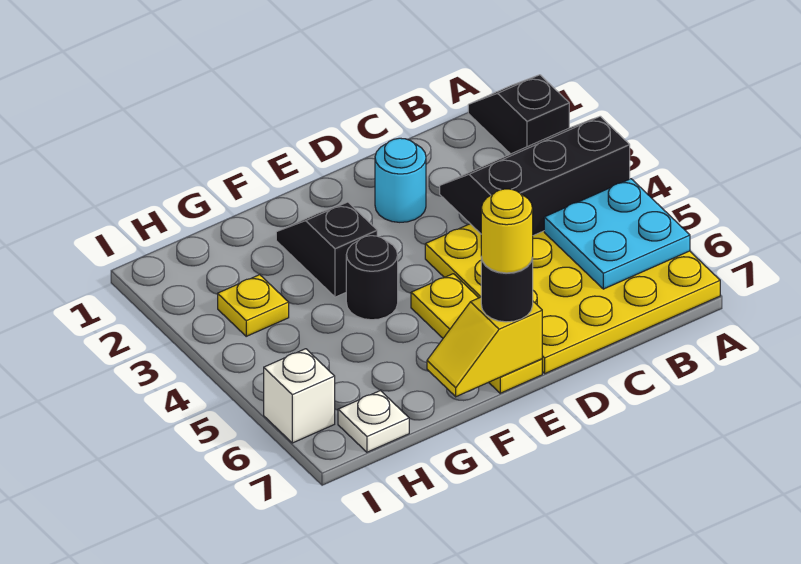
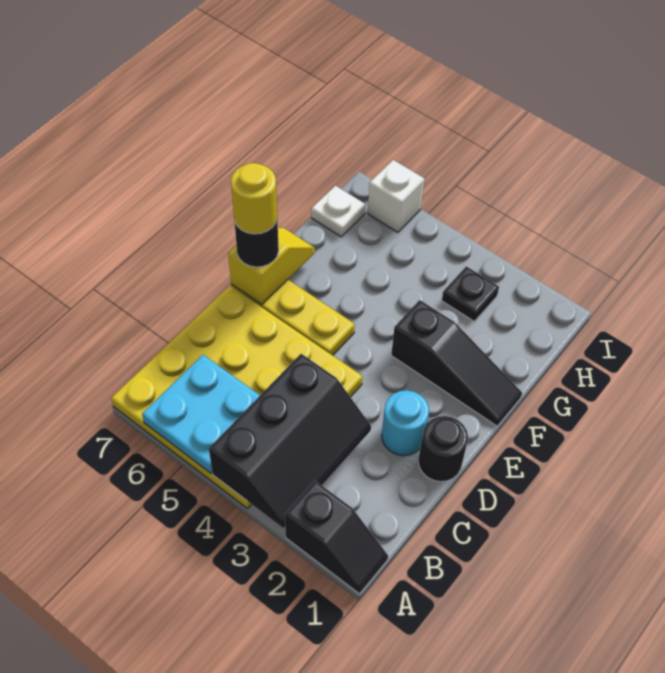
black 1x2 slope [276,202,377,297] -> black 1x3 slope [391,300,522,426]
black 1x1 round brick [346,236,398,320] -> black 1x1 round brick moved to [418,416,468,482]
yellow 1x1 plate [218,275,289,336] -> black 1x1 plate [442,266,499,321]

